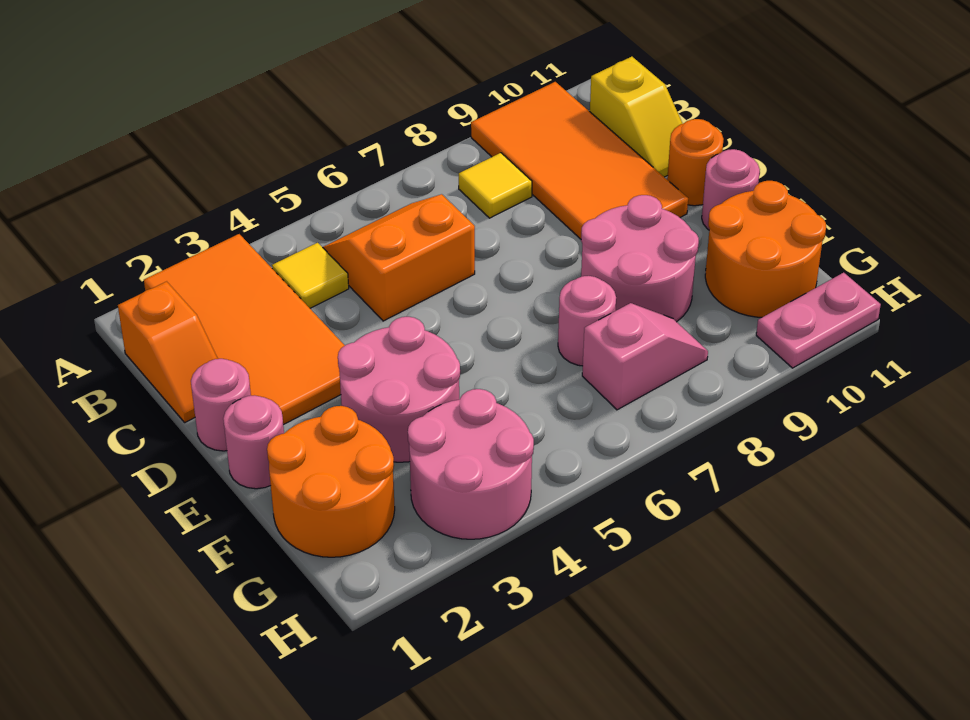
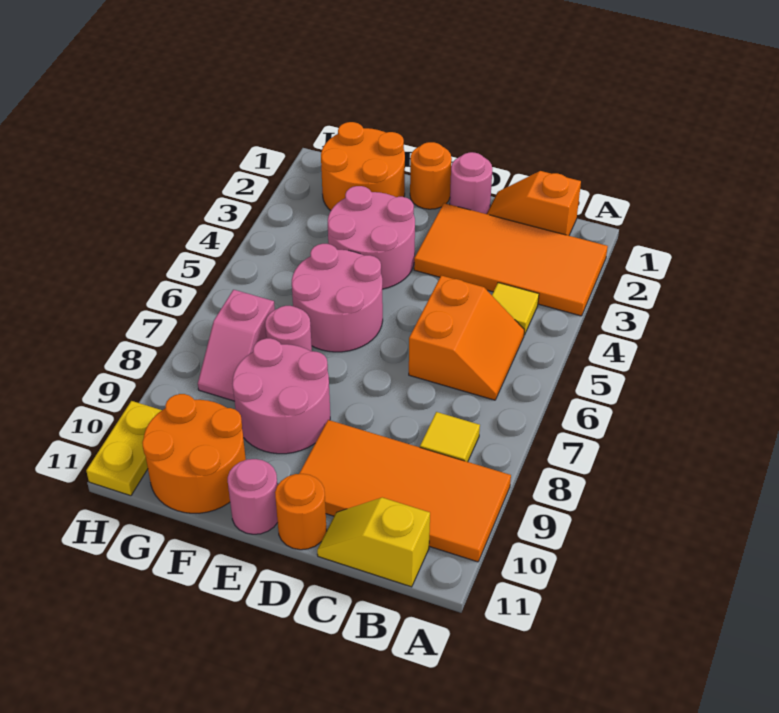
pink 1x1 round brick [223,395,284,489] -> orange 1x1 round brick [410,142,452,209]
pink 2x2 round brick [408,389,534,539] -> pink 2x2 round brick moved to [292,244,383,352]
pink 1x2 plate [756,273,881,368] -> yellow 1x2 plate [86,401,162,496]

